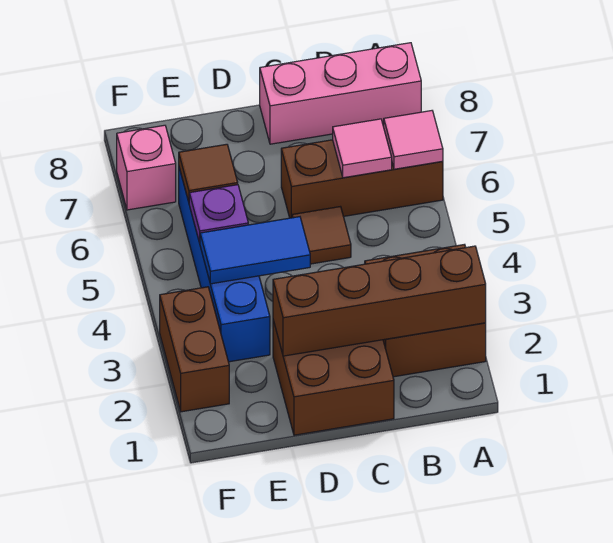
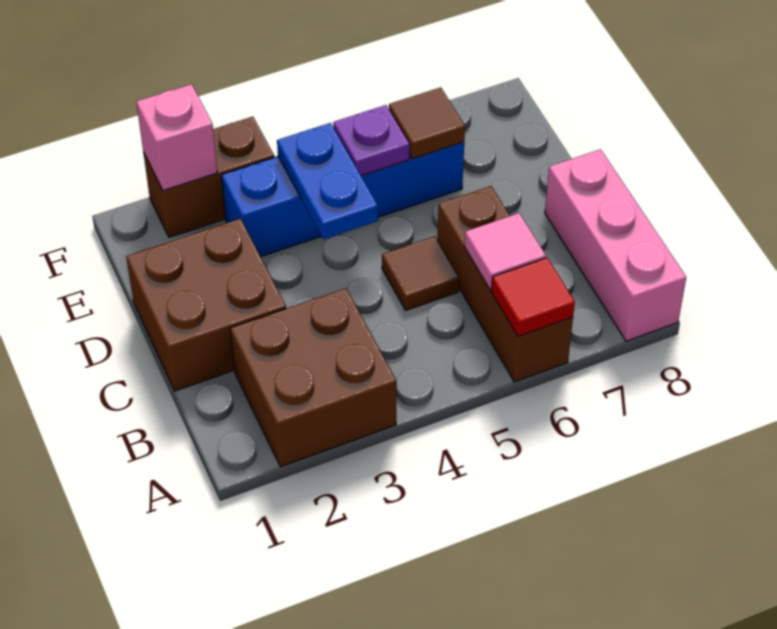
brown 1x4 brick [273,246,486,356] -> none
pink 1x1 tile [384,111,443,169] -> red 1x1 tile [491,258,575,337]
blue 1x2 tile [200,217,310,284] -> blue 1x2 plate [277,123,378,239]
pink 1x1 brick [117,125,176,210] -> pink 1x1 brick moved to [136,84,217,191]

